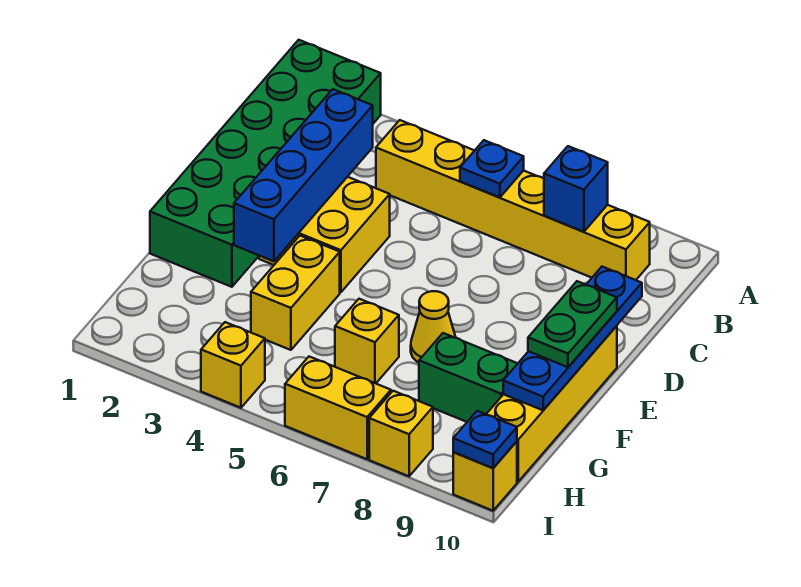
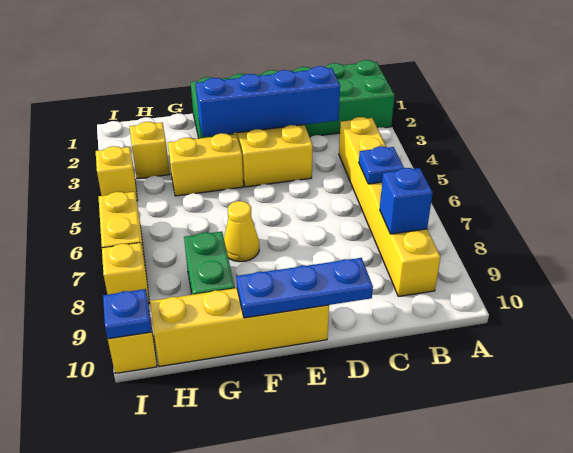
blue 1x4 plate [503,267,642,410] -> blue 1x3 plate [236,258,373,318]
green 1x2 plate [528,281,617,367] -> none
yellow 1x1 brick [335,299,399,383] -> yellow 1x1 brick moved to [130,122,170,179]

